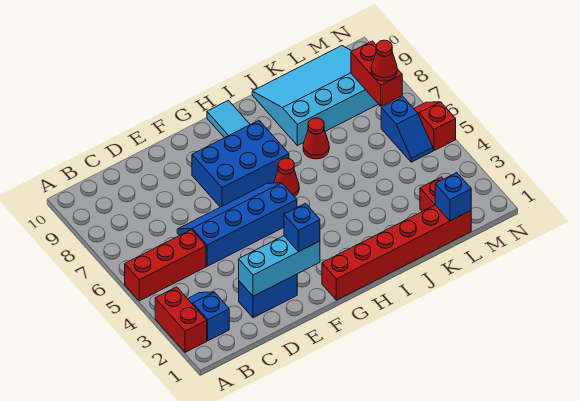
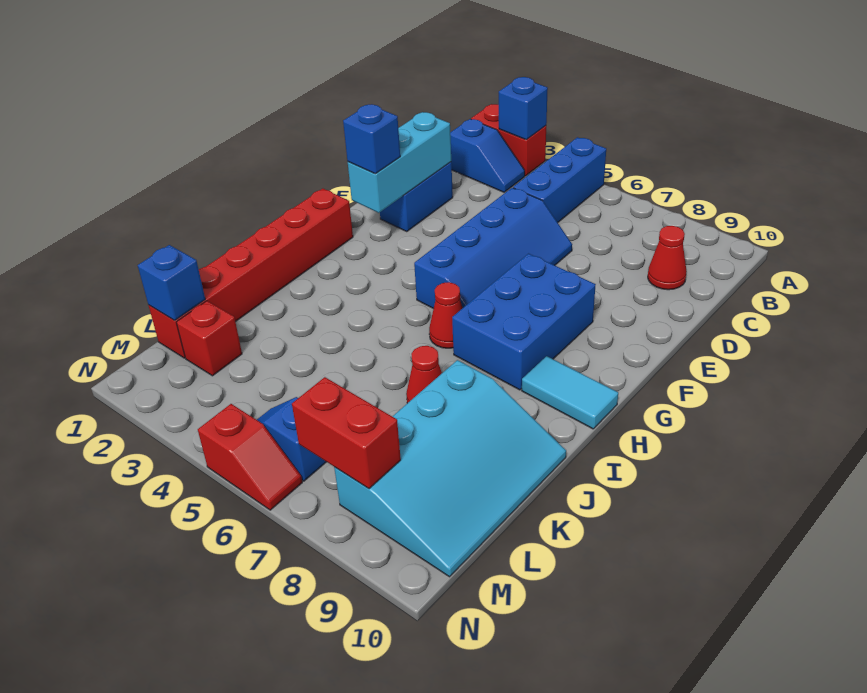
none -> blue 1x1 brick [499,77,548,140]
red 1x3 brick [125,230,206,301] -> blue 1x3 brick [513,137,606,223]
red 1x1 cone [371,40,397,81] -> red 1x1 cone moved to [648,226,687,290]

